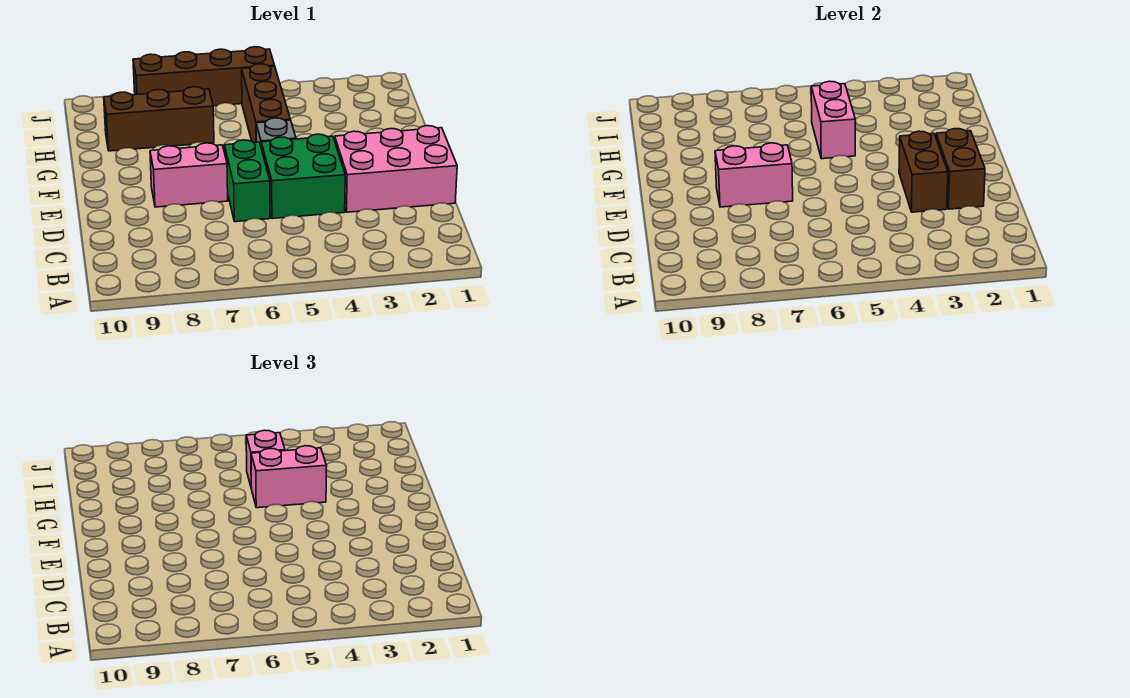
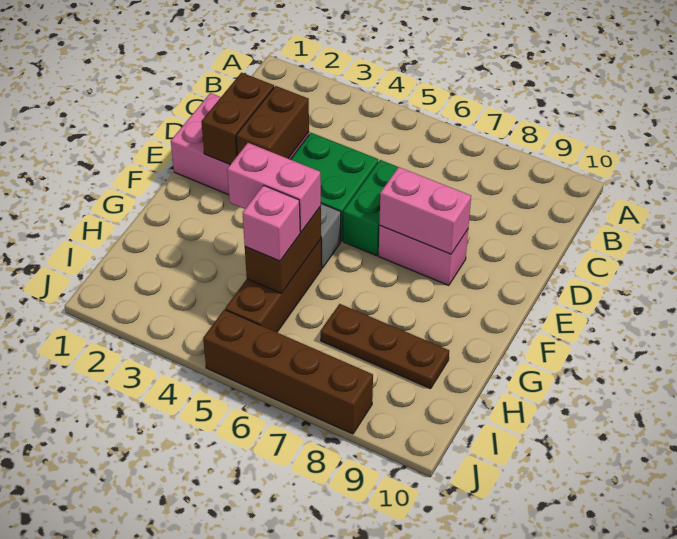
pink 1x2 brick [811,81,855,159] -> brown 1x2 brick [245,206,321,293]
brown 1x3 brick [104,87,214,151] -> brown 1x3 plate [321,304,449,389]

